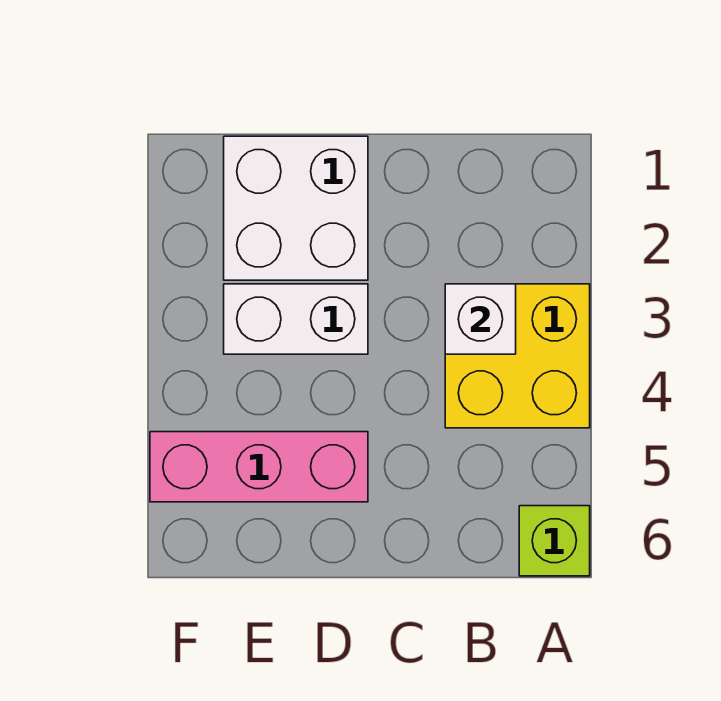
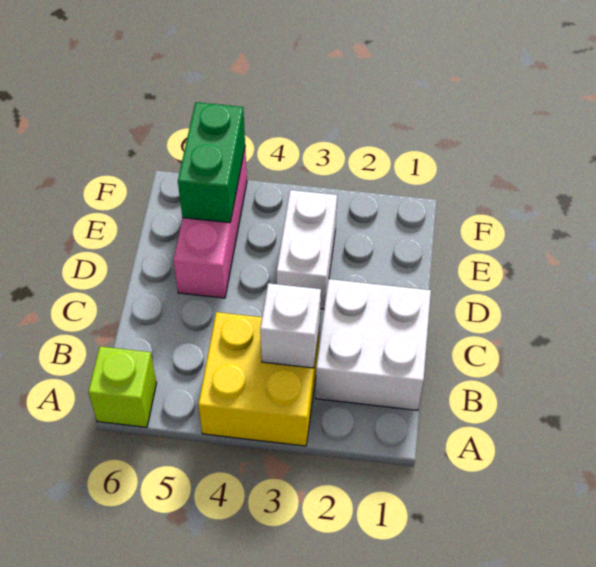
white 2x2 brick [224,136,368,280] -> white 2x2 brick moved to [315,279,431,410]
none -> green 1x2 brick [178,102,245,223]

